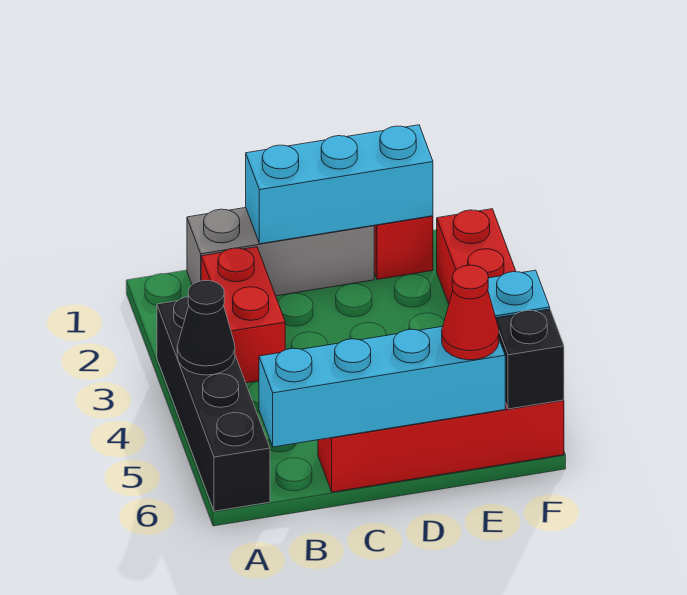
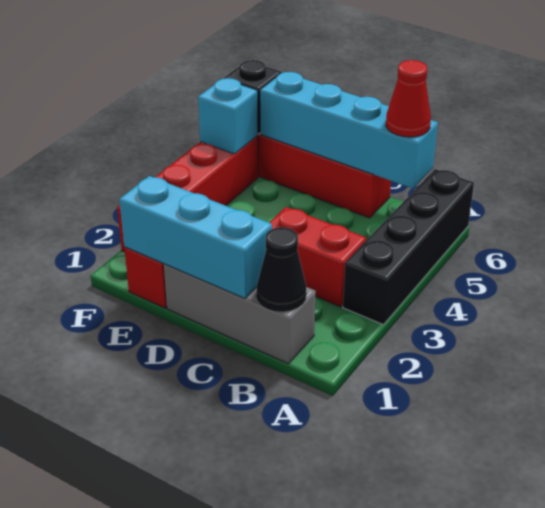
black 1x1 cone [177,280,235,375] -> black 1x1 cone moved to [257,227,306,311]
red 1x2 brick [201,247,285,383] -> red 1x2 brick turned to [269,207,366,307]
red 1x1 cone [442,265,499,360] -> red 1x1 cone moved to [386,60,431,137]

